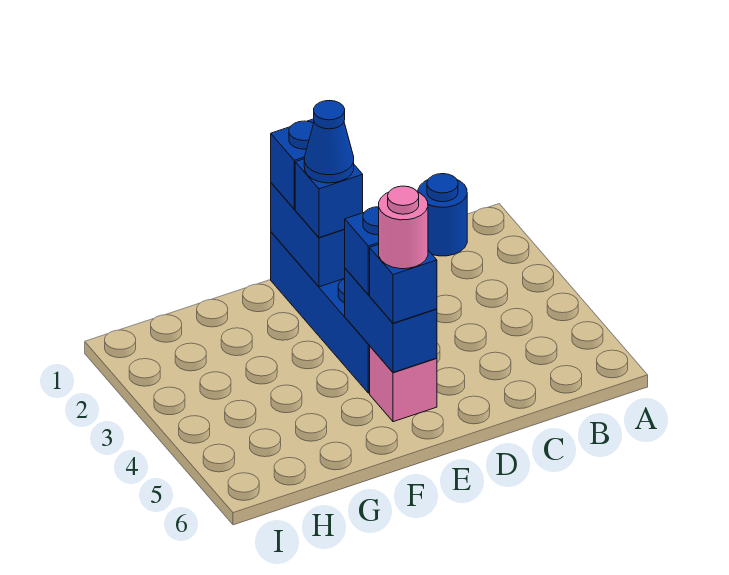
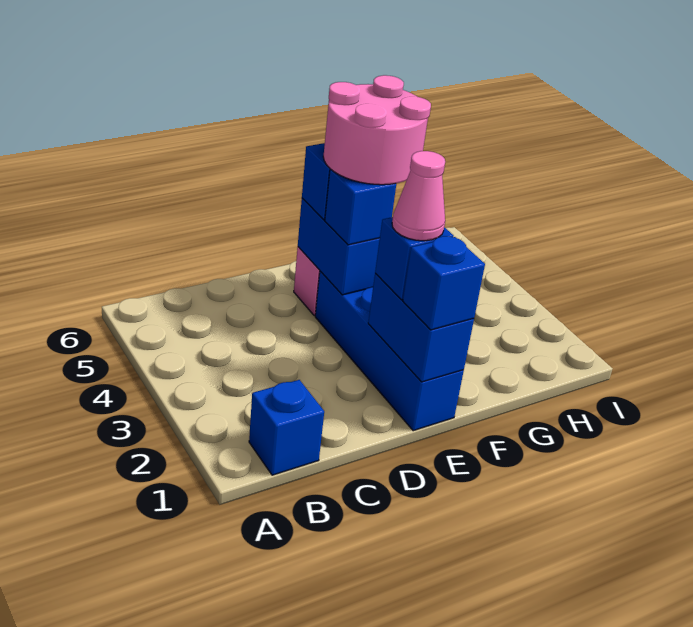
blue 1x1 round brick [418,174,467,256] -> blue 1x1 brick [249,380,324,475]
blue 1x1 cone [304,101,354,183] -> pink 1x1 cone [392,151,445,241]
pink 1x1 round brick [379,186,428,269] -> pink 2x2 round brick [323,75,431,185]

